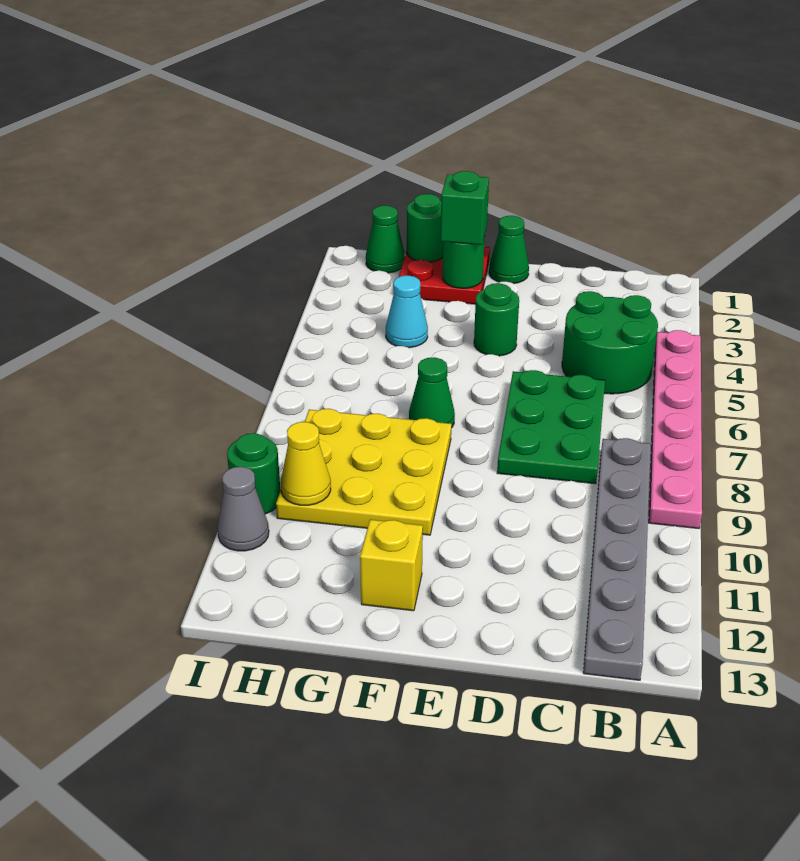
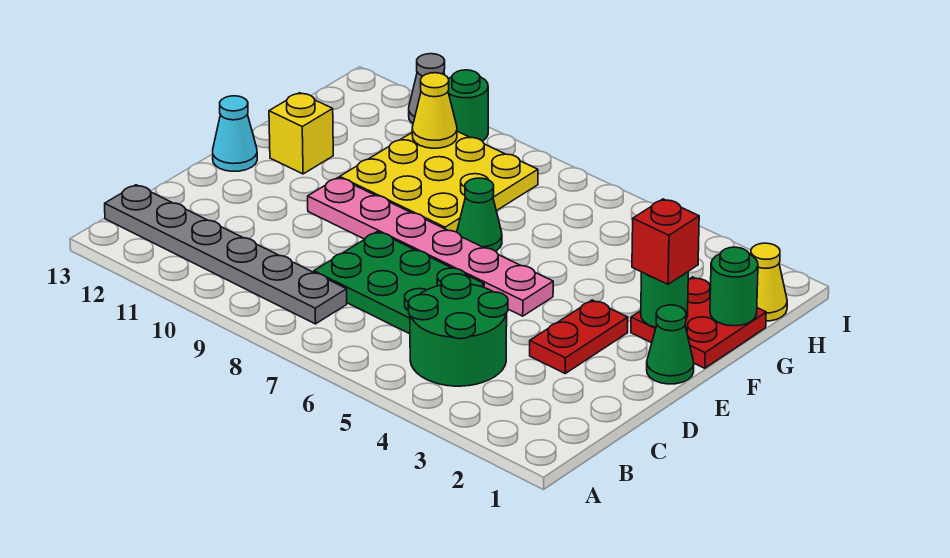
pink 1x6 plate [649,330,702,529] -> pink 1x6 plate moved to [308,178,553,316]
none -> red 1x2 plate [530,300,628,373]
green 1x1 round brick [474,283,519,356] -> none
green 1x1 brick [440,171,489,245] -> red 1x1 brick [632,199,699,284]
cyan 1x1 cone [386,276,428,348] -> cyan 1x1 cone moved to [213,96,257,171]
green 1x1 cone [366,206,405,273] -> yellow 1x1 cone [751,243,787,321]

